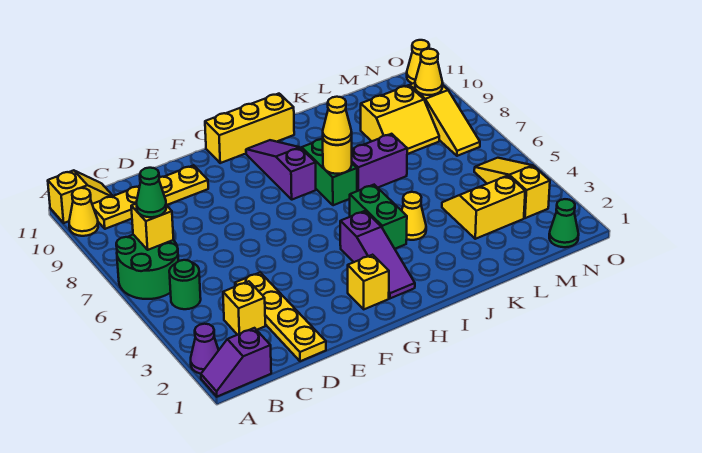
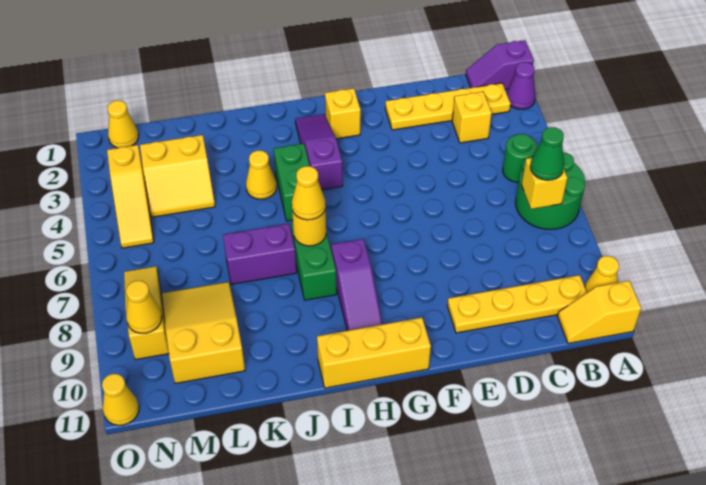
purple 1x2 slope [201,328,271,397] -> purple 1x2 slope turned to [466,40,534,90]
yellow 1x4 plate [235,272,326,361] -> yellow 1x4 plate turned to [385,83,511,130]
yellow 2x2 slope [361,85,439,154] -> yellow 2x3 slope [162,282,245,383]
green 1x1 cone [549,199,579,247] -> yellow 1x1 cone [108,100,139,148]

